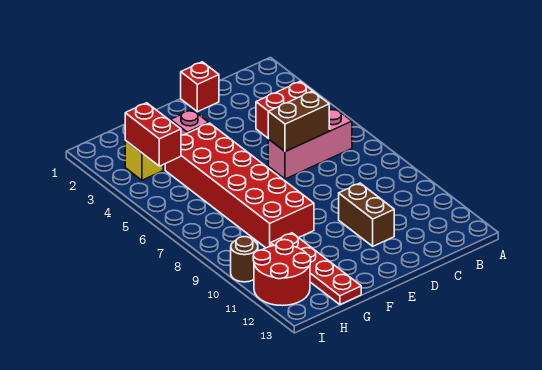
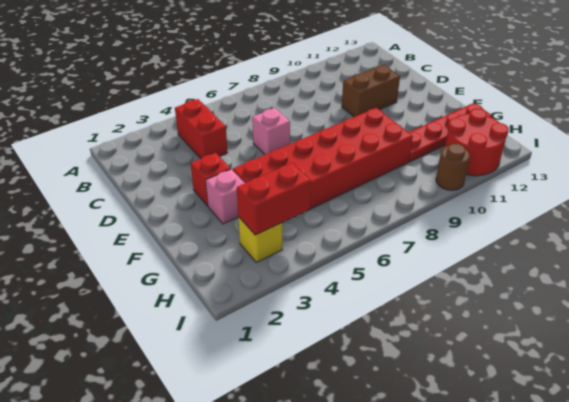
pink 1x3 brick [268,108,352,179] -> pink 1x1 brick [252,108,290,155]
brown 1x2 brick [268,91,329,152] -> none
red 1x1 brick [181,62,219,112] -> red 1x1 brick moved to [190,153,231,206]

